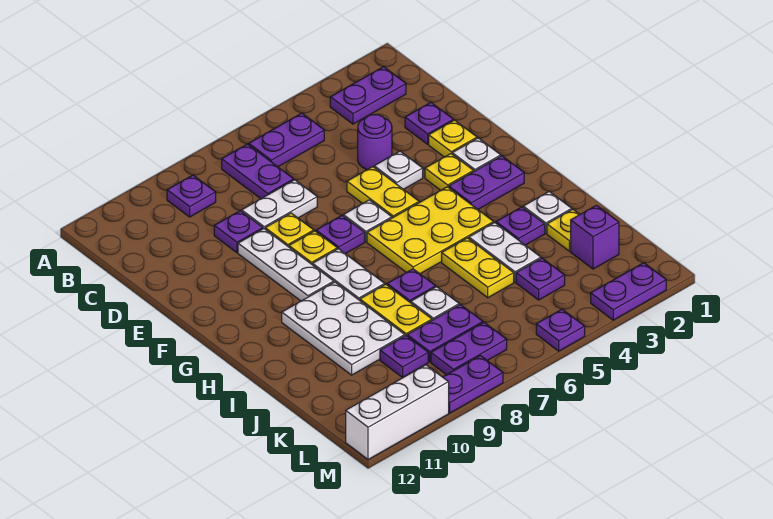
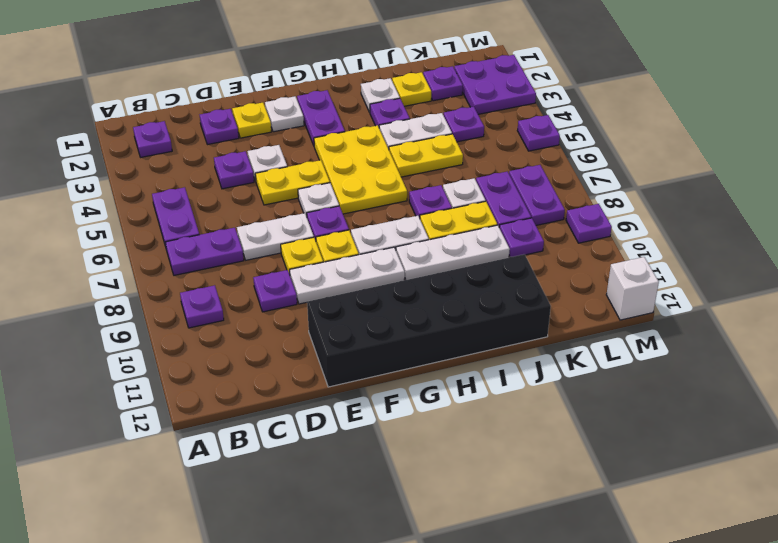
purple 1x2 plate [330,67,406,124] -> purple 1x1 plate [133,121,172,157]
purple 1x1 round brick [358,115,392,170] -> purple 1x1 plate [214,151,254,189]
white 1x2 plate [242,180,317,229] -> white 1x2 plate turned to [237,213,314,260]
none -> black 2x6 brick [307,254,551,387]
yellow 1x1 plate [425,154,474,190] -> none
white 2x3 plate [282,282,405,375] -> white 1x3 plate [396,225,510,280]
purple 1x1 brick [571,205,619,269] -> purple 1x1 plate [423,66,463,101]
purple 1x2 plate [591,263,666,320] -> purple 2x2 plate [454,55,536,114]
purple 1x2 plate [443,356,503,413] -> purple 1x1 plate [566,204,612,243]
white 1x3 brick [346,365,449,460] -> white 1x1 brick [606,257,659,320]

